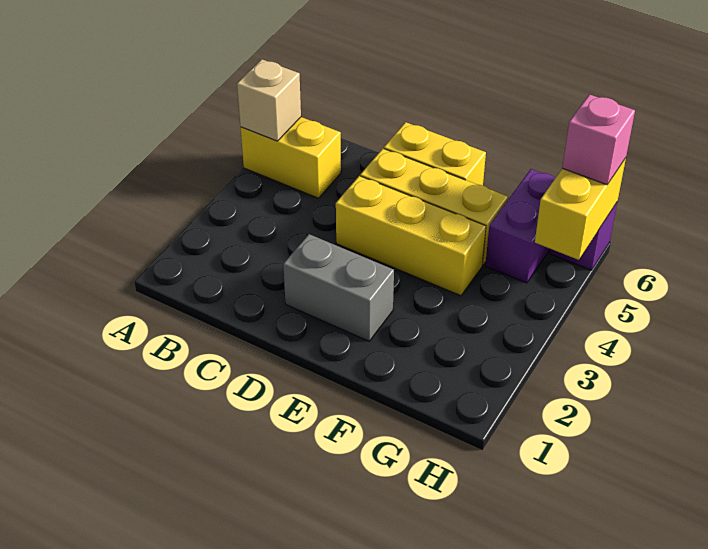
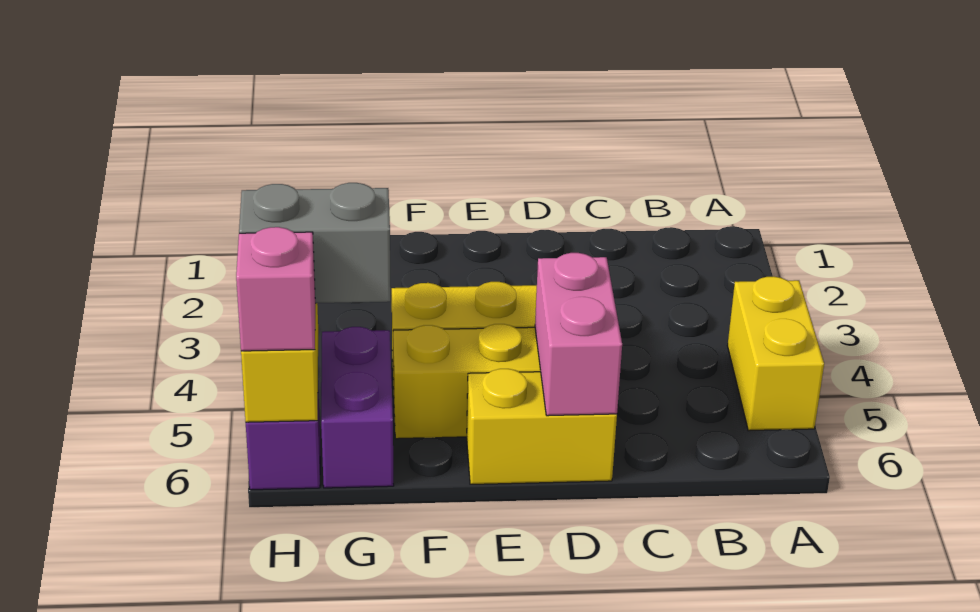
yellow 1x2 brick [241,117,341,198] -> yellow 1x2 brick turned to [727,276,824,431]
tan 1x1 brick [237,59,301,141] -> none
grey 1x2 brick [283,234,394,341] -> grey 1x2 brick moved to [239,183,391,303]
none -> pink 1x2 brick [535,253,622,416]

